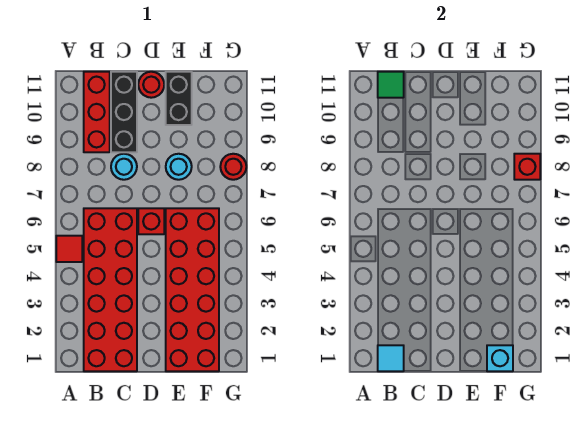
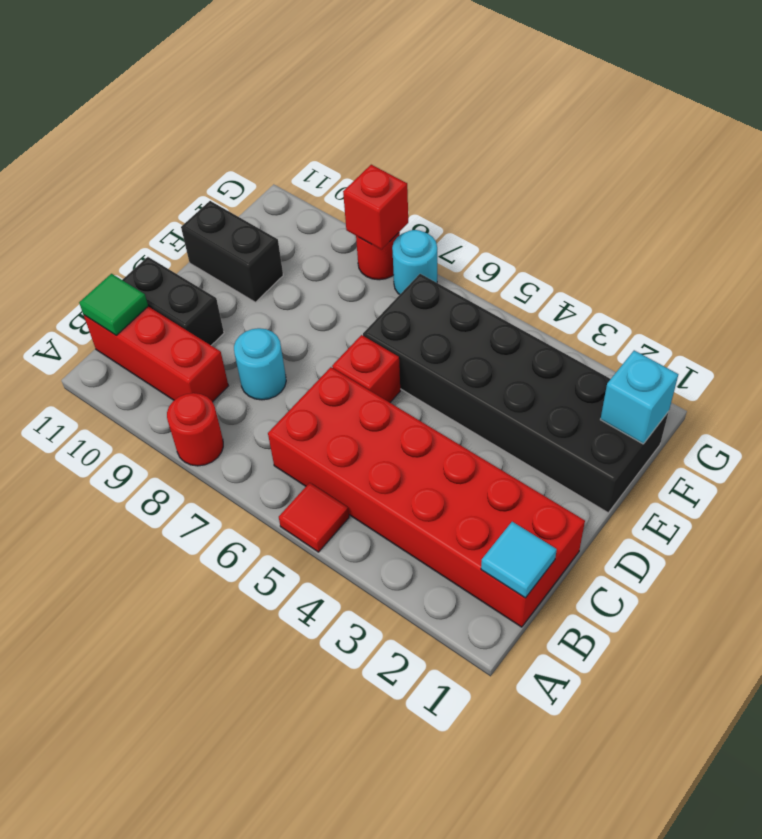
black 1x3 brick [111,72,137,152] -> black 1x2 brick [123,257,224,345]
red 1x1 round brick [138,72,164,98] -> red 1x1 round brick moved to [167,393,223,466]
red 2x6 brick [166,208,219,371] -> black 2x6 brick [363,274,669,513]
cyan 1x1 round brick [166,154,192,180] -> cyan 1x1 round brick moved to [392,230,437,295]

